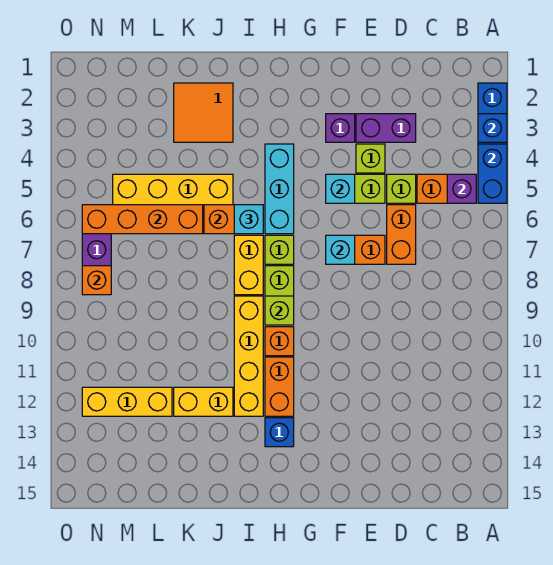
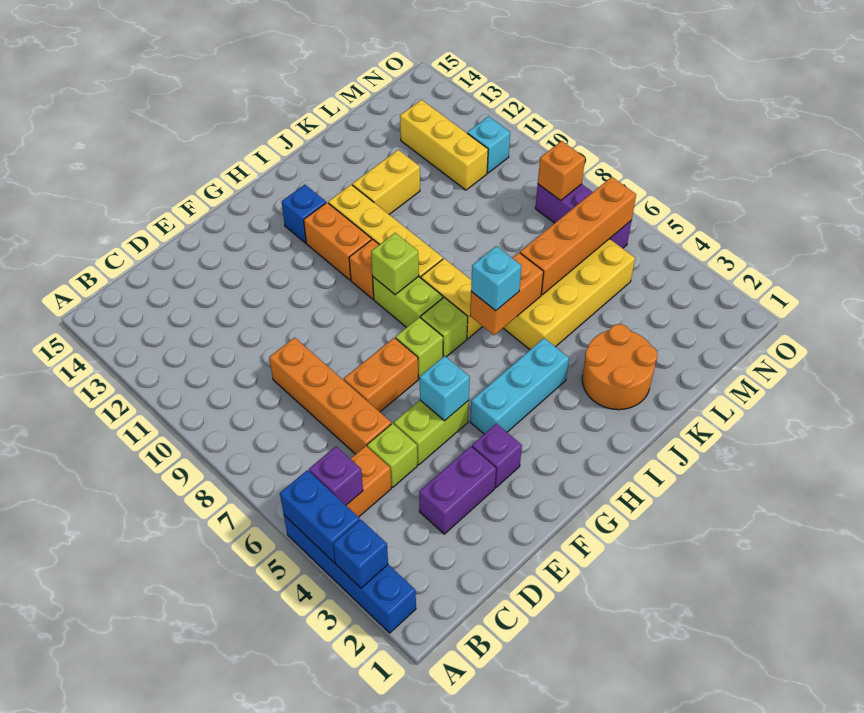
orange 1x2 brick [387,205,416,264] -> orange 1x4 brick [269,337,391,454]
lime 1x1 brick [356,144,385,173] -> lime 1x1 brick moved to [396,317,443,379]
cyan 1x1 brick [326,235,355,264] -> cyan 1x1 brick moved to [467,116,510,173]
cyan 1x3 brick [265,144,294,234] -> cyan 1x3 brick turned to [470,338,569,434]
orange 2x2 tile [174,83,233,142] -> orange 2x2 round brick [582,324,658,410]
yellow 1x3 brick [82,387,172,416] -> yellow 1x3 brick turned to [400,100,488,190]

